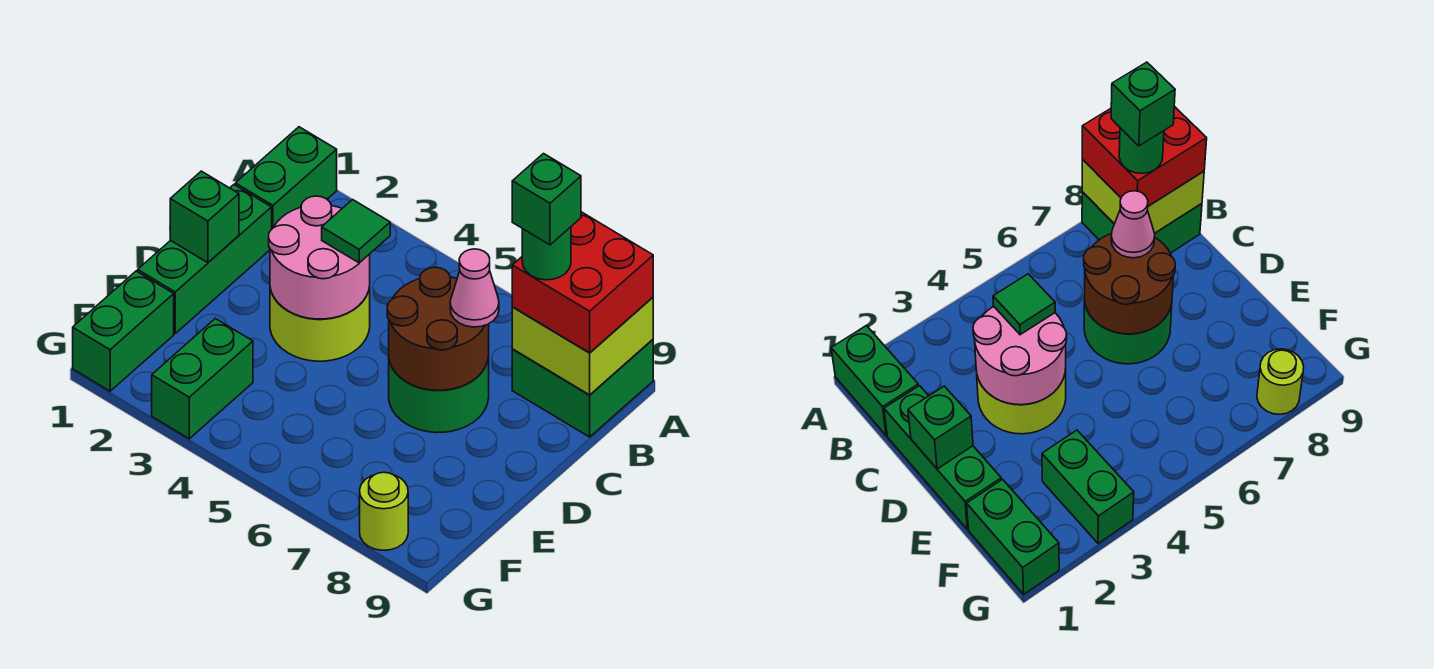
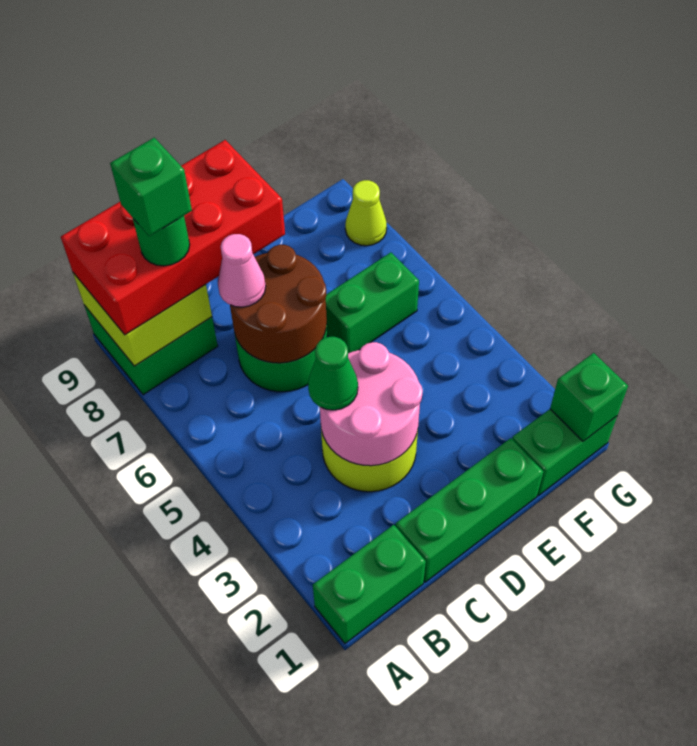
red 2x2 brick [512,212,653,353] -> red 2x4 brick [61,140,285,335]
green 1x1 tile [322,200,390,263] -> green 1x1 cone [308,337,358,410]
green 1x1 brick [170,171,239,263] -> green 1x1 brick moved to [550,353,628,441]
green 1x2 brick [152,319,253,439] -> green 1x2 brick moved to [326,252,419,353]
lime 1x1 round brick [360,472,408,550] -> lime 1x1 cone [345,180,387,246]

